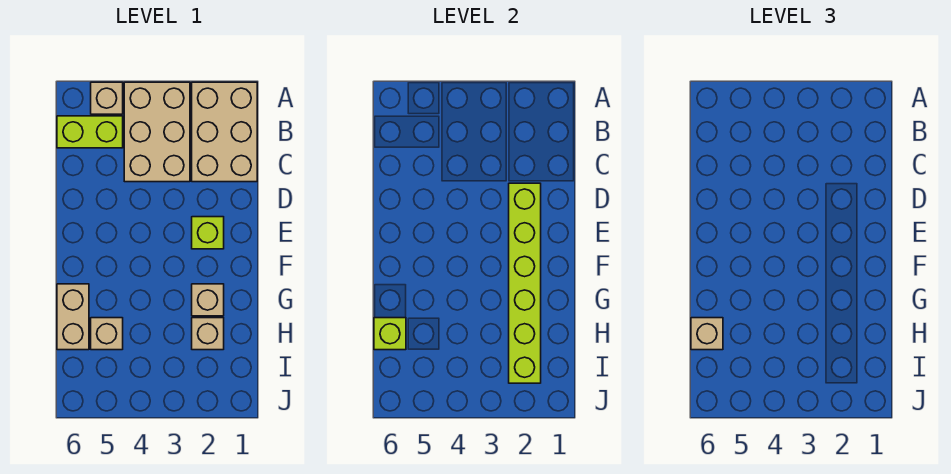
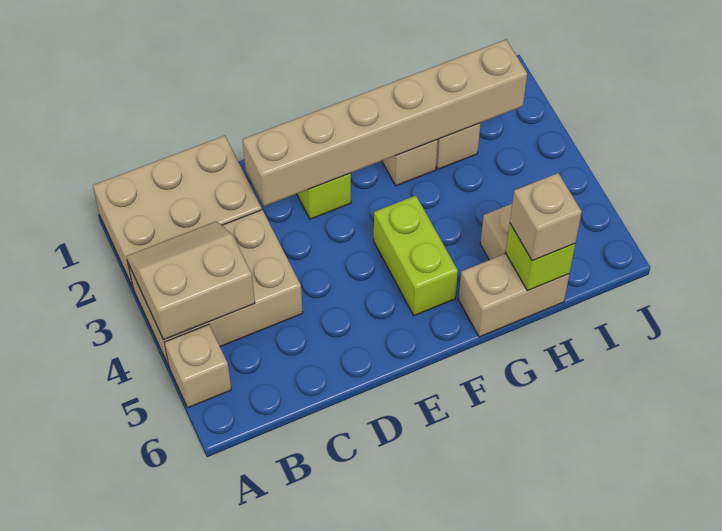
none -> tan 2x2 slope [127,221,255,340]
lime 1x2 brick [57,116,123,148] -> lime 1x2 brick moved to [374,196,458,316]
lime 1x6 brick [509,183,541,383] -> tan 1x6 brick [243,40,527,206]

